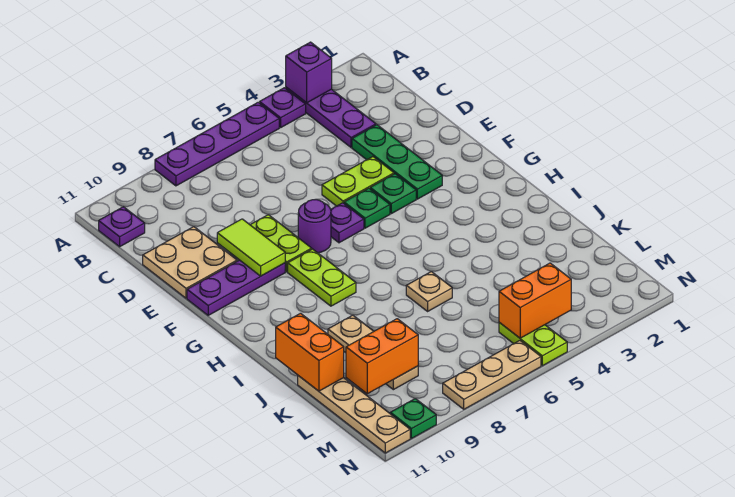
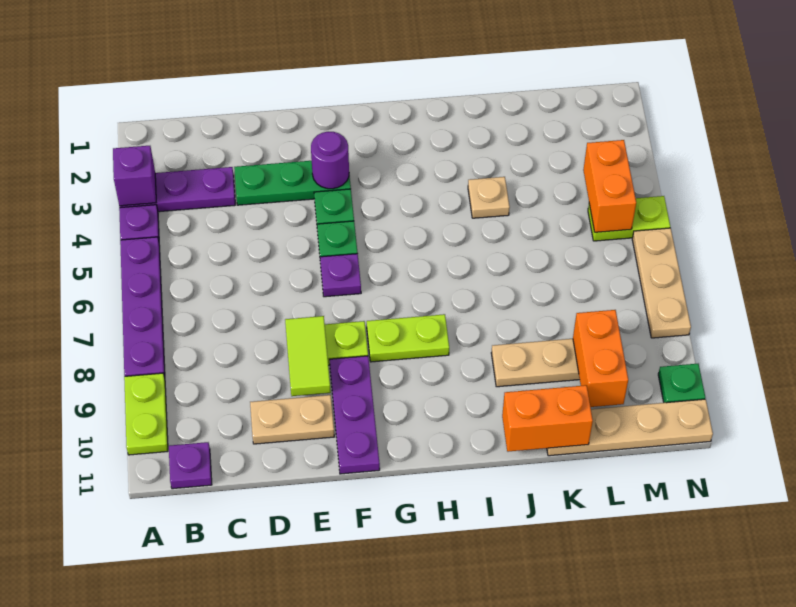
tan 2x2 plate [143,227,237,298] -> tan 1x2 plate [250,395,334,444]
lime 1x2 plate [322,157,394,206] -> lime 1x2 plate moved to [124,373,168,455]
lime 1x2 tile [217,219,285,276] -> lime 1x2 tile turned to [285,316,331,396]
purple 1x1 round brick [298,200,331,253] -> purple 1x1 round brick moved to [311,132,349,189]
tan 1x1 plate [406,272,452,311] -> tan 1x1 plate moved to [468,177,510,218]

